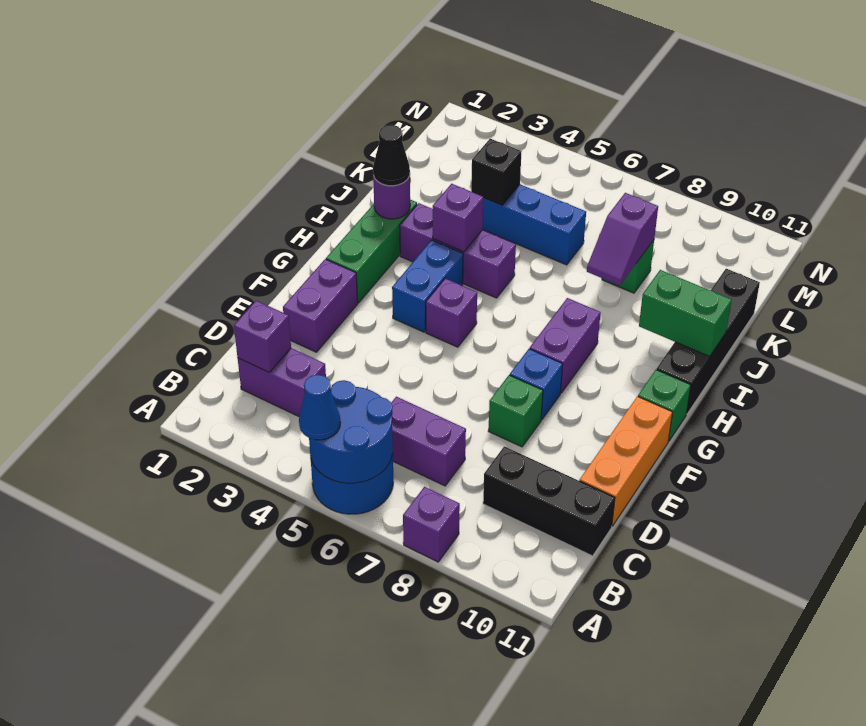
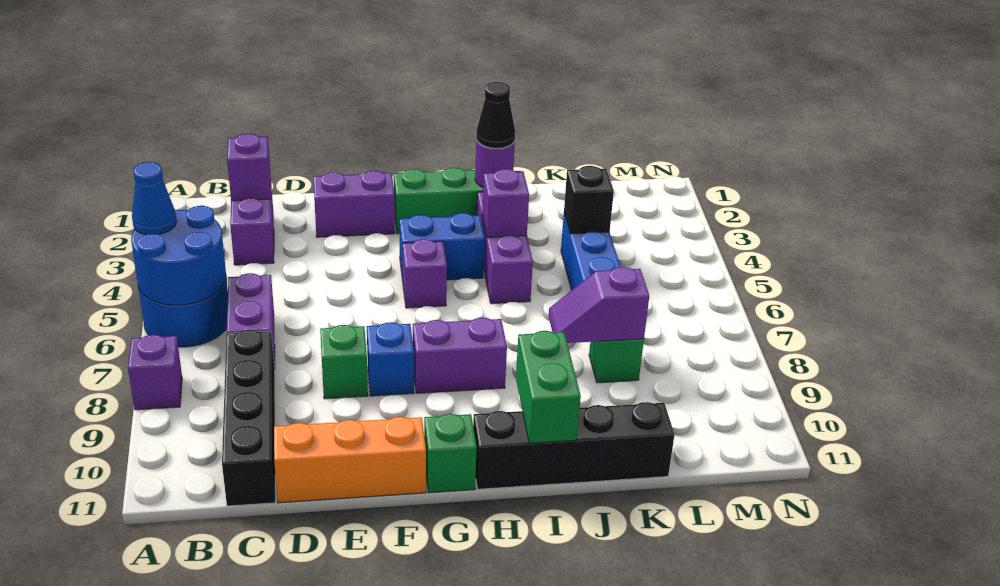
black 1x3 brick [483,446,615,556] -> black 1x4 brick [222,330,275,506]

